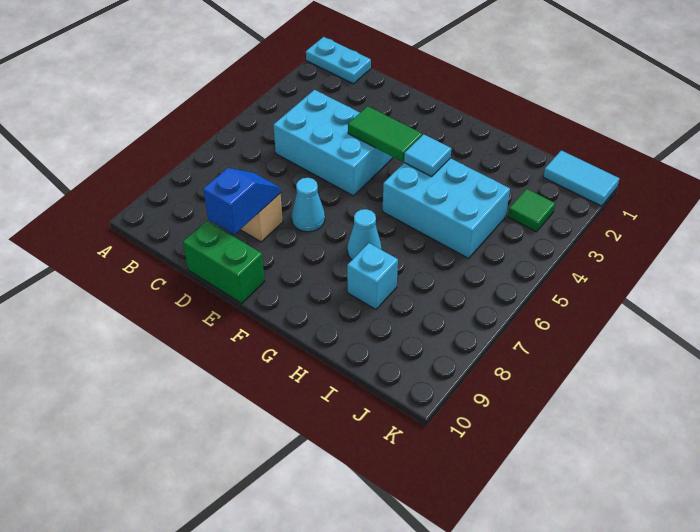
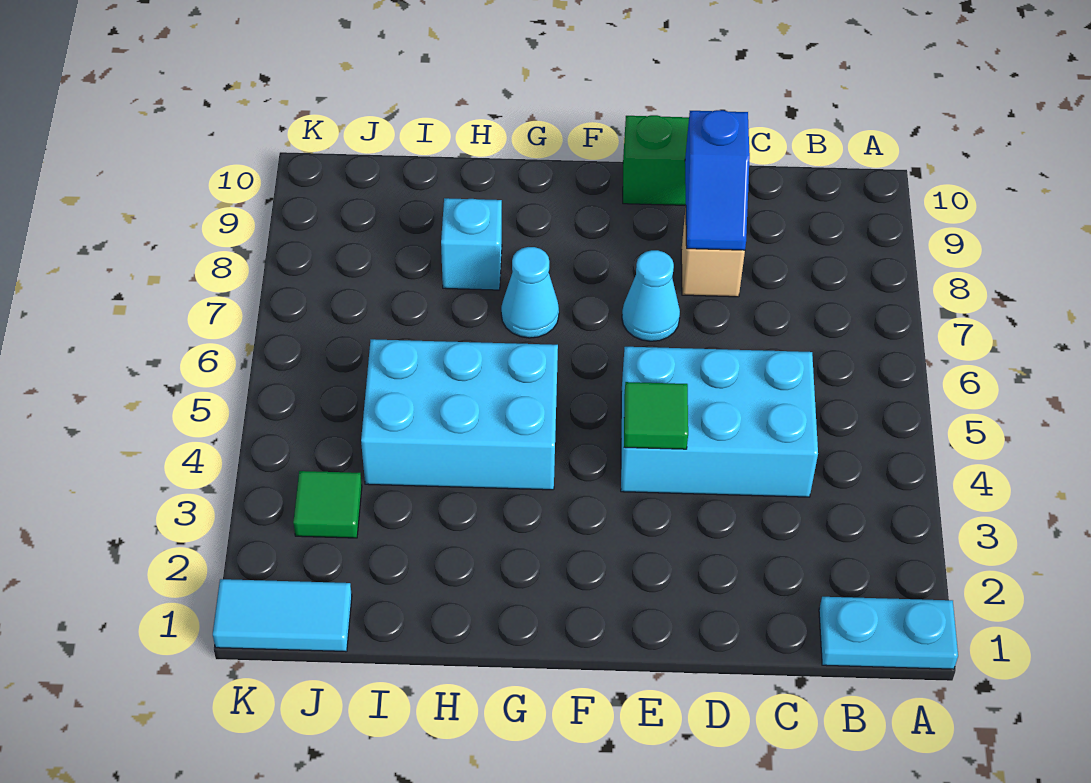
green 1x2 tile [348,106,422,162] -> green 1x1 tile [624,382,688,449]
cyan 1x1 tile [404,134,451,177] -> none

